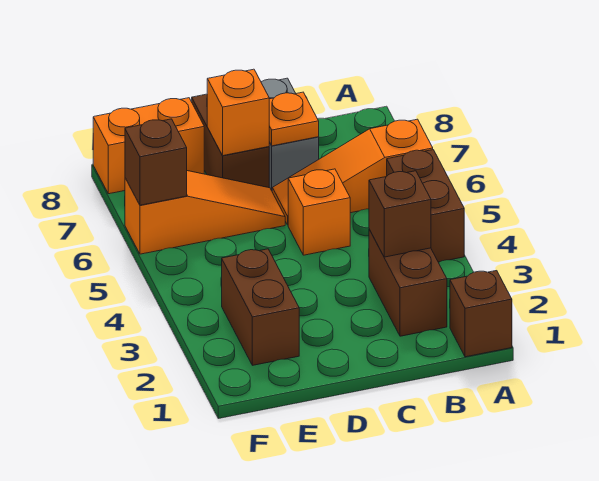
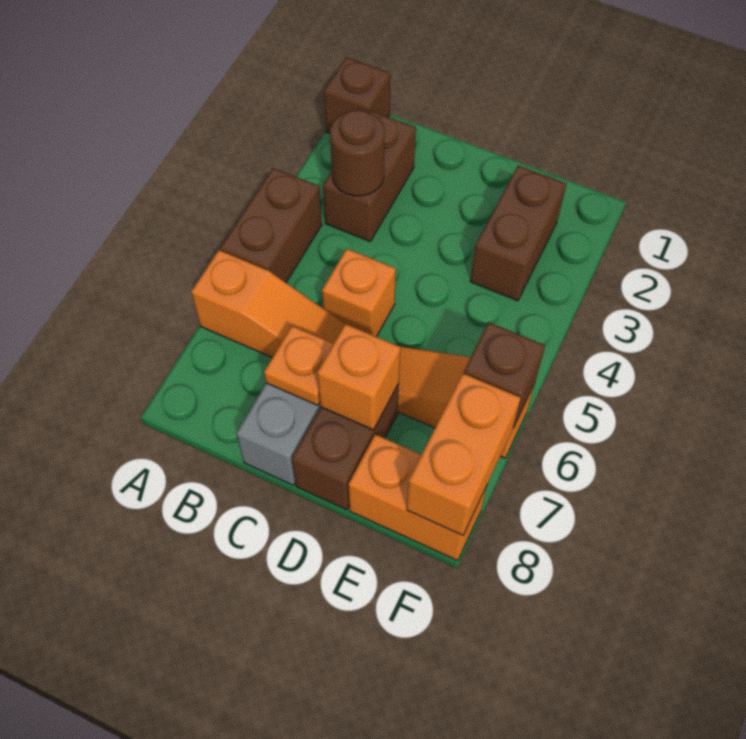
brown 1x1 brick [369,171,431,257] -> brown 1x1 round brick [330,110,385,196]
none -> orange 1x2 brick [407,373,521,535]

